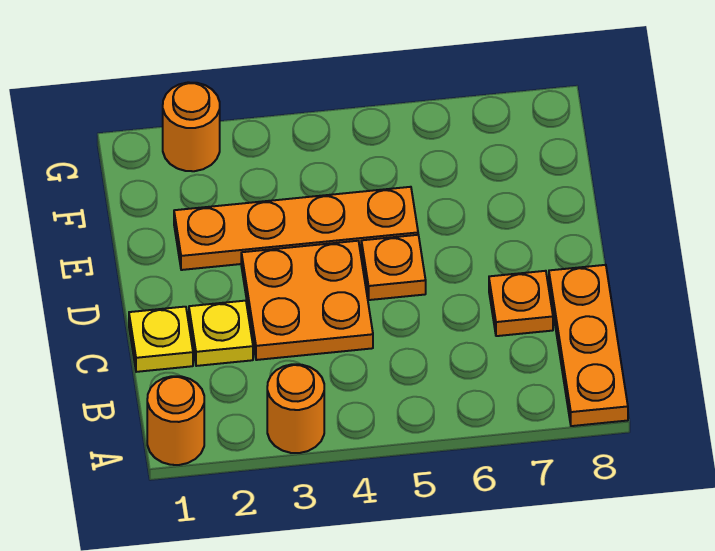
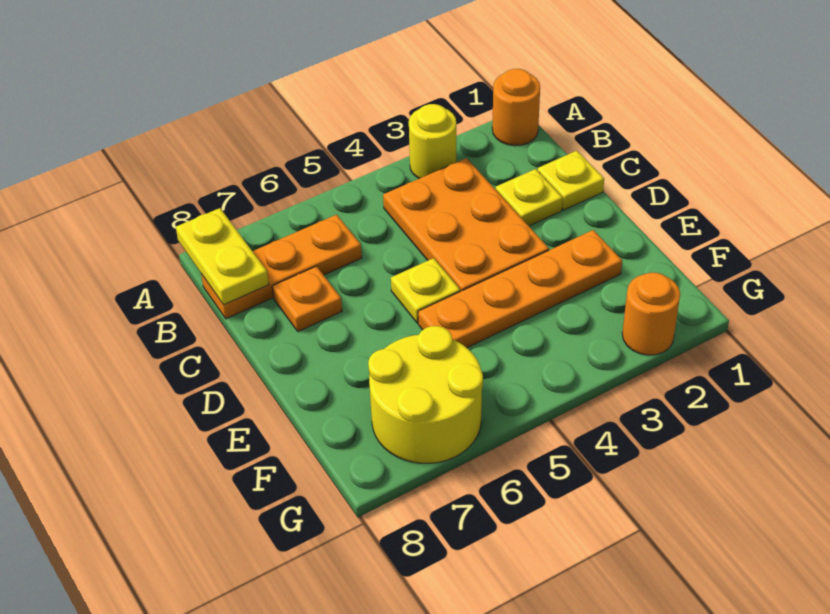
orange 1x1 round brick [267,364,324,453] -> yellow 1x1 round brick [409,104,456,179]
orange 1x3 plate [549,265,628,426] -> orange 1x3 plate turned to [201,215,362,319]
none -> yellow 1x2 plate [176,208,269,305]
orange 2x2 plate [241,241,373,360] -> orange 2x3 plate [383,158,549,291]
orange 1x1 plate [361,235,426,300] -> yellow 1x1 plate [391,258,460,323]
none -> yellow 2x2 round brick [368,326,483,463]

